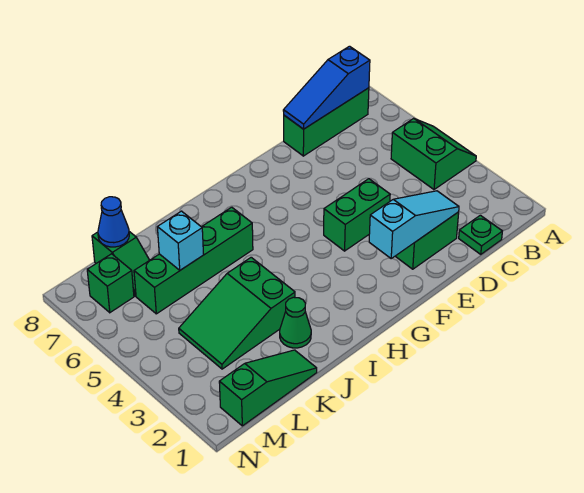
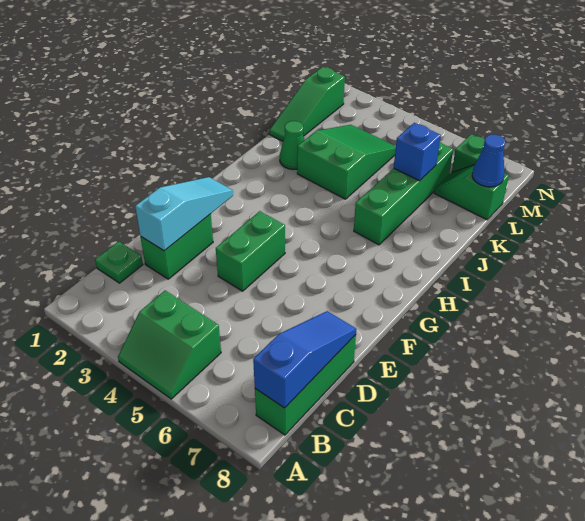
cyan 1x3 slope [369,191,459,259] -> cyan 1x3 slope turned to [135,177,233,251]
cyan 1x1 brick [157,211,204,270] -> blue 1x1 brick [394,123,441,181]

